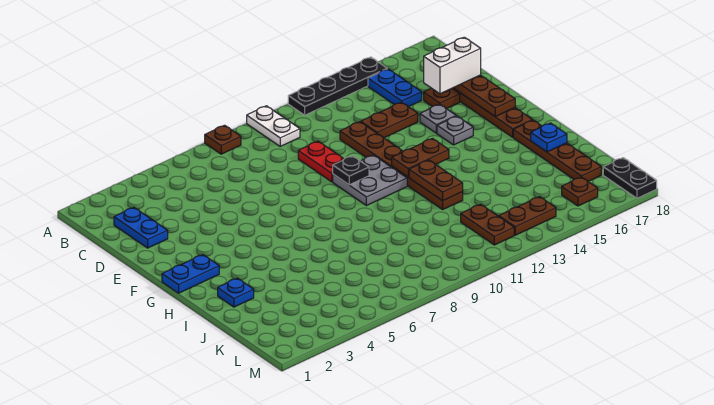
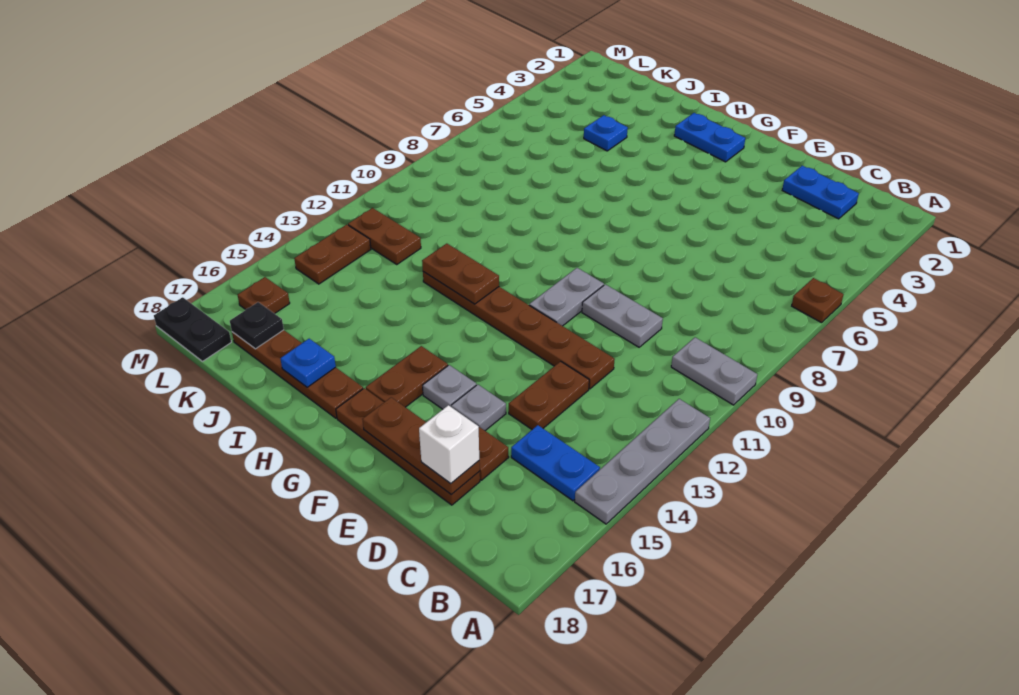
brown 1x1 plate [205,125,241,154] -> brown 1x1 plate moved to [792,278,843,323]
white 1x2 plate [247,106,300,146] -> grey 1x2 plate [671,338,757,405]
black 1x4 plate [288,57,387,115] -> grey 1x4 plate [575,399,710,524]
red 1x2 plate [298,141,344,182] -> grey 1x2 plate [582,284,663,347]
white 1x2 brick [424,37,481,94] -> white 1x1 brick [419,405,479,484]
grey 2x2 plate [333,155,407,206] -> grey 1x2 plate [529,268,604,326]
black 1x1 plate [333,156,369,185] -> black 1x1 plate moved to [230,302,284,349]
blue 1x2 plate [162,255,219,293] -> blue 1x2 plate turned to [674,113,745,162]
brown 1x2 plate [392,139,449,177] -> brown 1x2 plate moved to [366,346,448,407]
blue 1x1 plate [218,278,254,307] -> blue 1x1 plate moved to [584,115,628,151]

